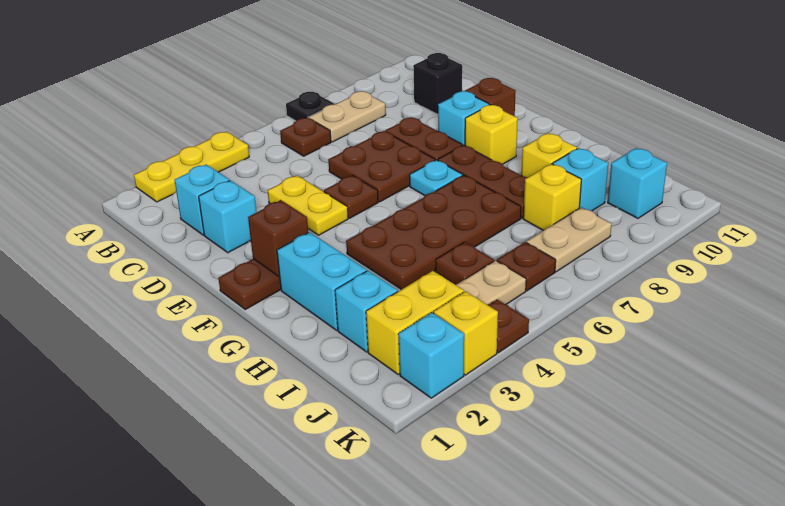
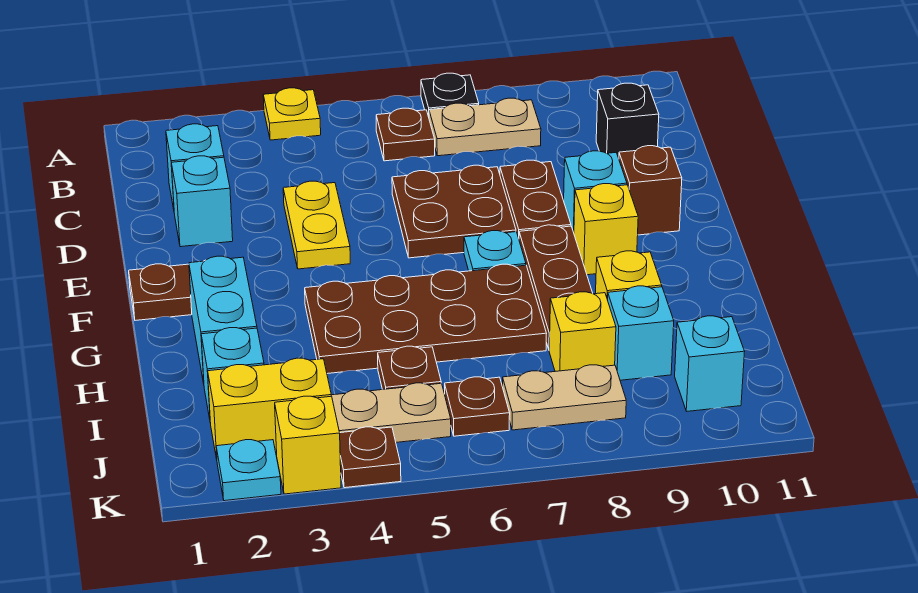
yellow 1x3 plate [134,132,249,202] -> yellow 1x1 plate [263,88,321,140]
brown 1x1 plate [324,175,378,218] -> none
brown 1x1 brick [248,200,308,276] -> none
cyan 1x1 brick [398,312,464,398] -> cyan 1x1 plate [216,440,281,501]

